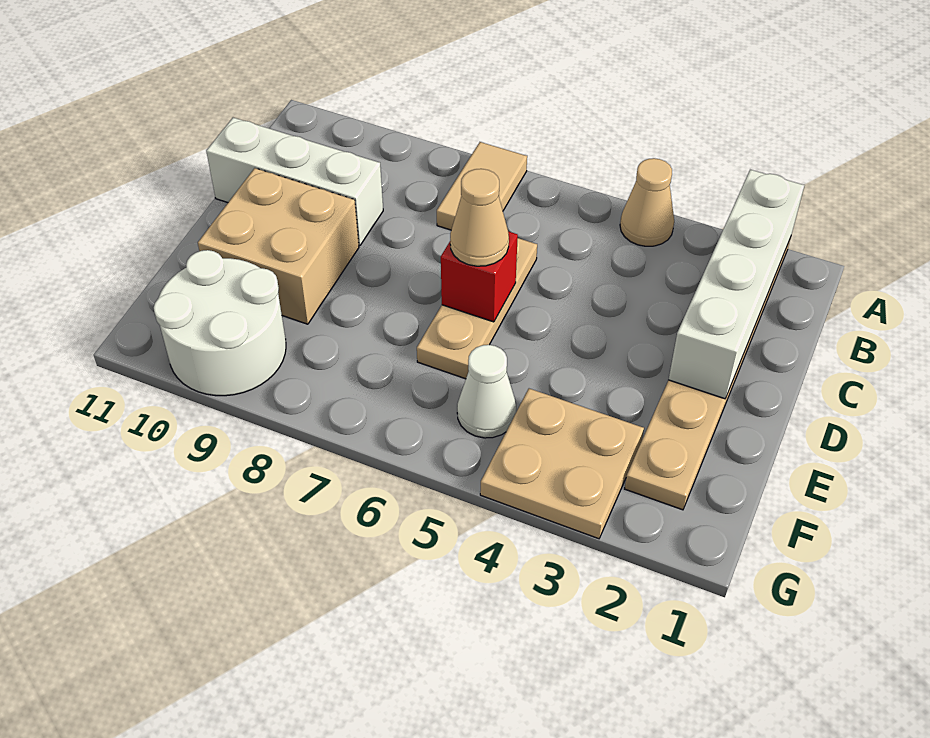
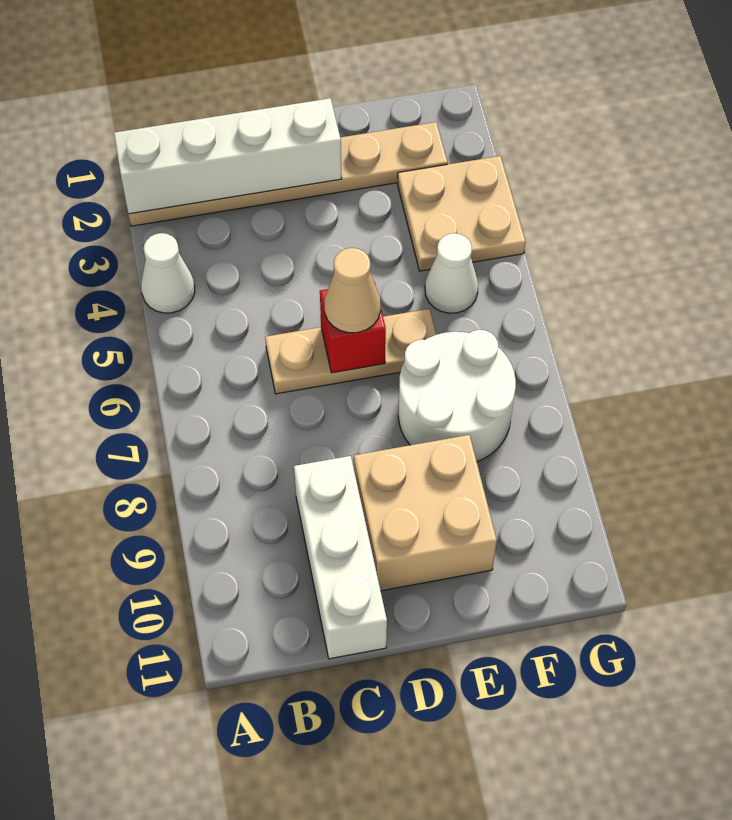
tan 1x1 cone [620,158,674,246] -> white 1x1 cone [141,233,195,313]
tan 1x2 tile [437,142,527,230] -> none
white 2x2 round brick [154,250,286,396] -> white 2x2 round brick moved to [398,330,516,461]

